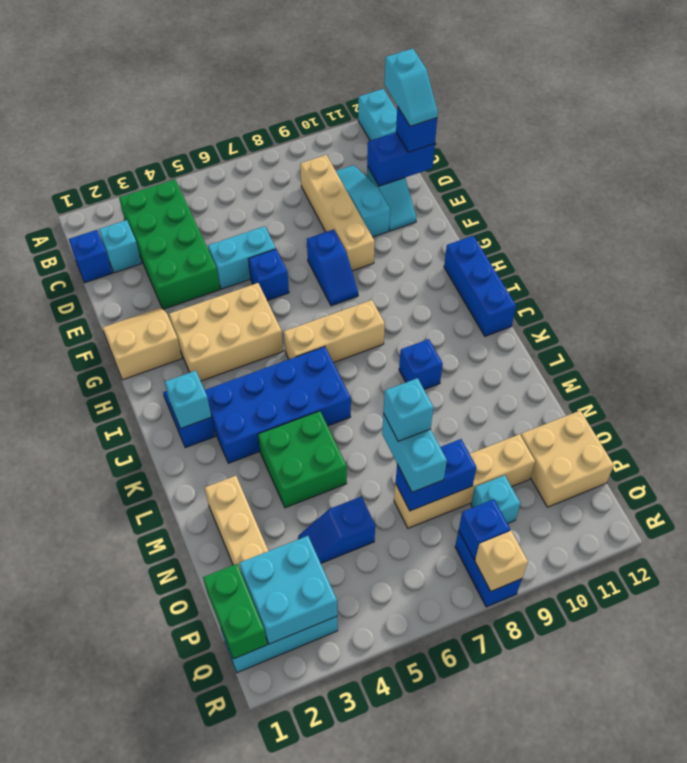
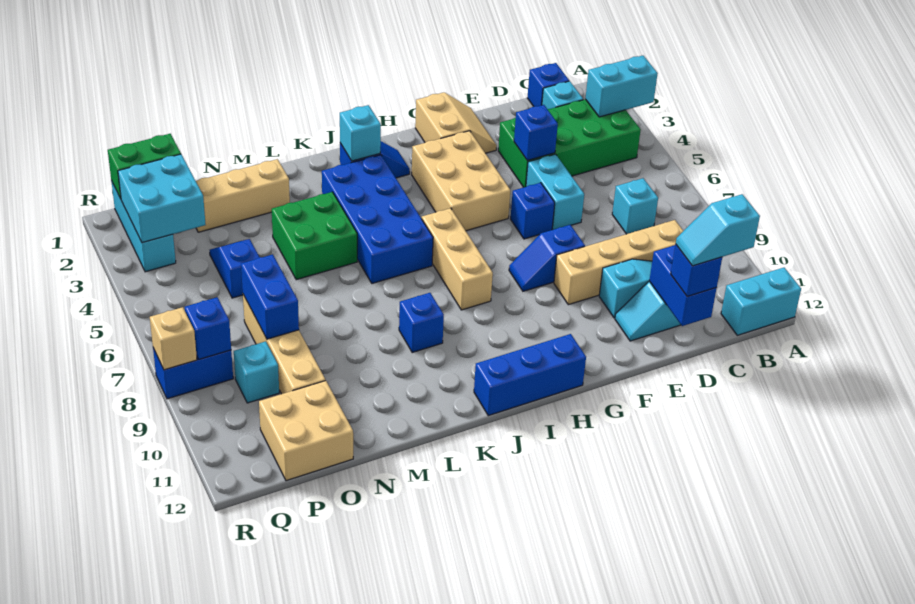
none -> blue 1x1 brick [514,105,558,161]
cyan 1x2 brick [382,414,447,492] -> cyan 1x2 brick moved to [585,56,658,117]
cyan 1x1 brick [383,378,433,441] -> cyan 1x1 brick moved to [612,178,658,234]

